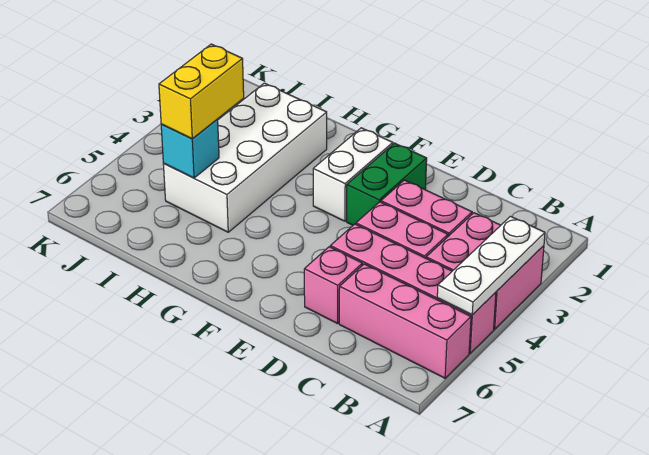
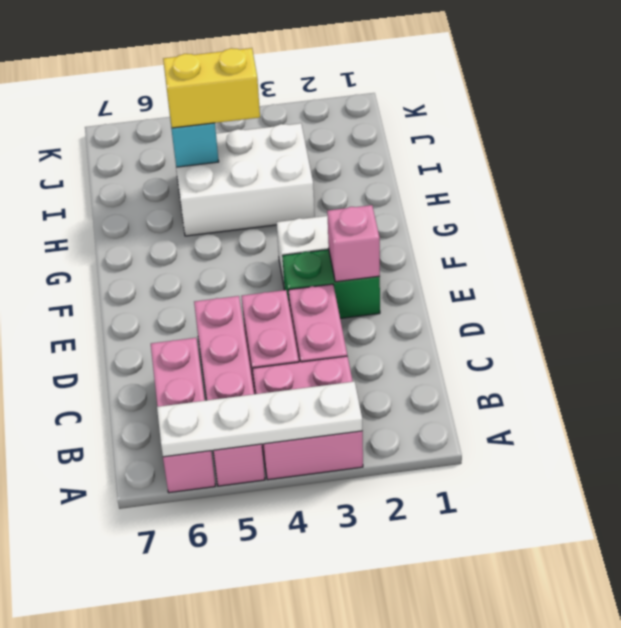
white 1x3 plate [437,216,545,315] -> white 1x4 plate [157,381,363,457]
pink 1x1 brick [304,247,363,324] -> pink 1x1 brick moved to [327,205,380,282]
white 2x4 brick [163,83,327,232] -> white 2x3 brick [174,123,315,236]

